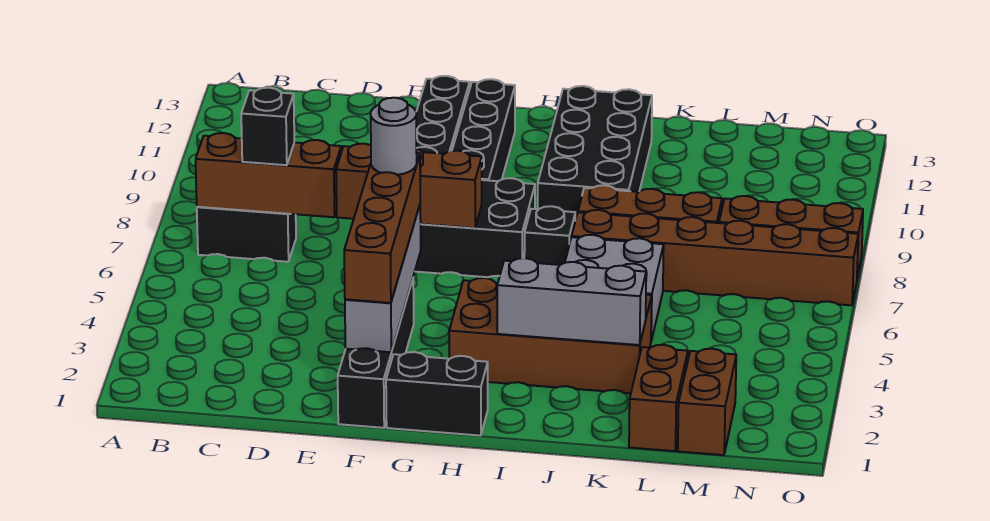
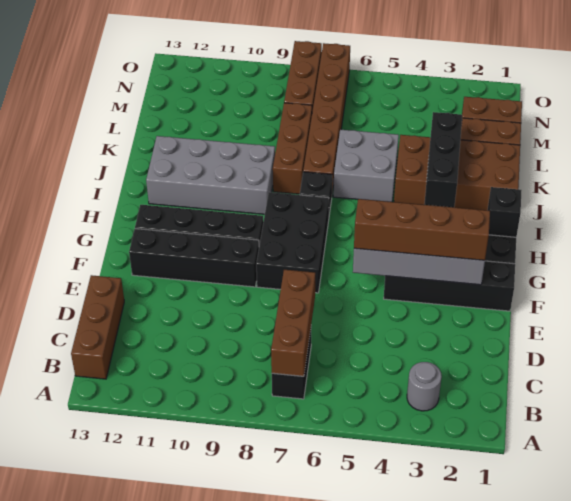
black 1x1 brick [241,88,294,165] -> black 1x1 brick moved to [487,187,522,237]
brown 1x3 brick [336,144,482,228] -> brown 1x3 brick moved to [71,275,124,379]
grey 1x1 round brick [371,98,417,175] -> grey 1x1 round brick moved to [407,362,442,411]
brown 2x4 brick [449,278,652,393] -> brown 2x4 brick turned to [394,135,520,210]
grey 1x3 brick [497,258,646,345] -> black 1x3 brick [424,112,462,207]
black 2x4 brick [538,86,652,221] -> grey 2x4 brick [146,136,275,214]

